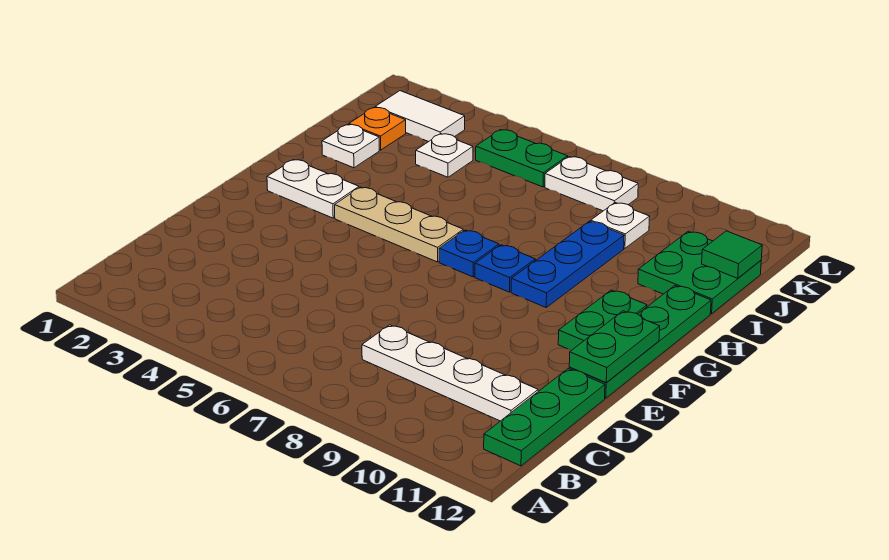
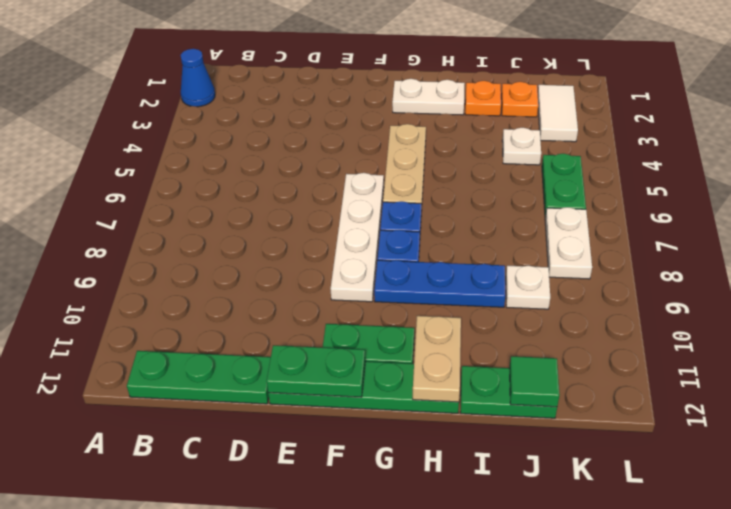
none -> blue 1x1 cone [181,49,215,107]
white 1x4 plate [362,325,538,421] -> white 1x4 plate moved to [331,173,384,302]
white 1x2 plate [267,160,359,218] -> white 1x2 plate turned to [392,79,465,115]
none -> tan 1x2 plate [413,316,461,402]
white 1x1 plate [322,124,379,168] -> orange 1x1 plate [465,81,501,116]
green 2x2 plate [638,231,761,314] -> green 1x2 plate [460,366,557,418]

